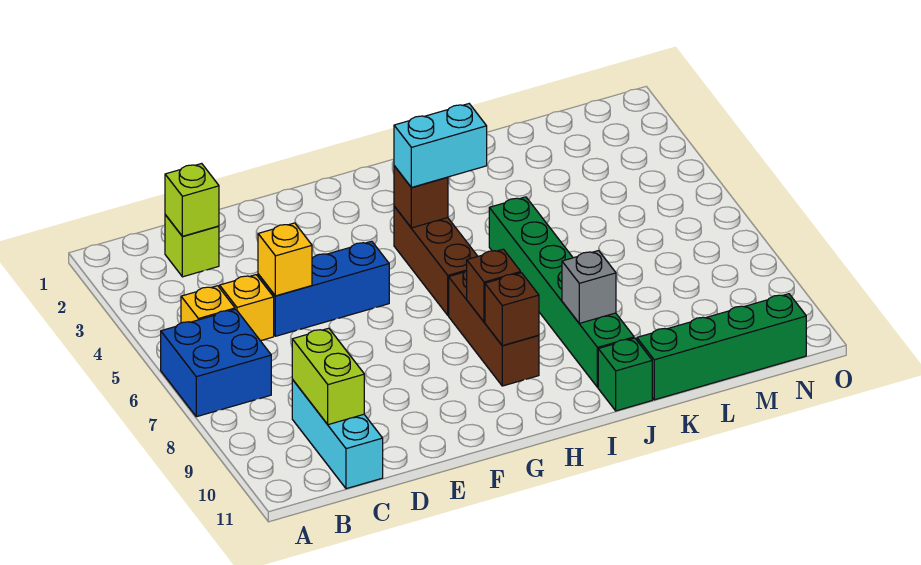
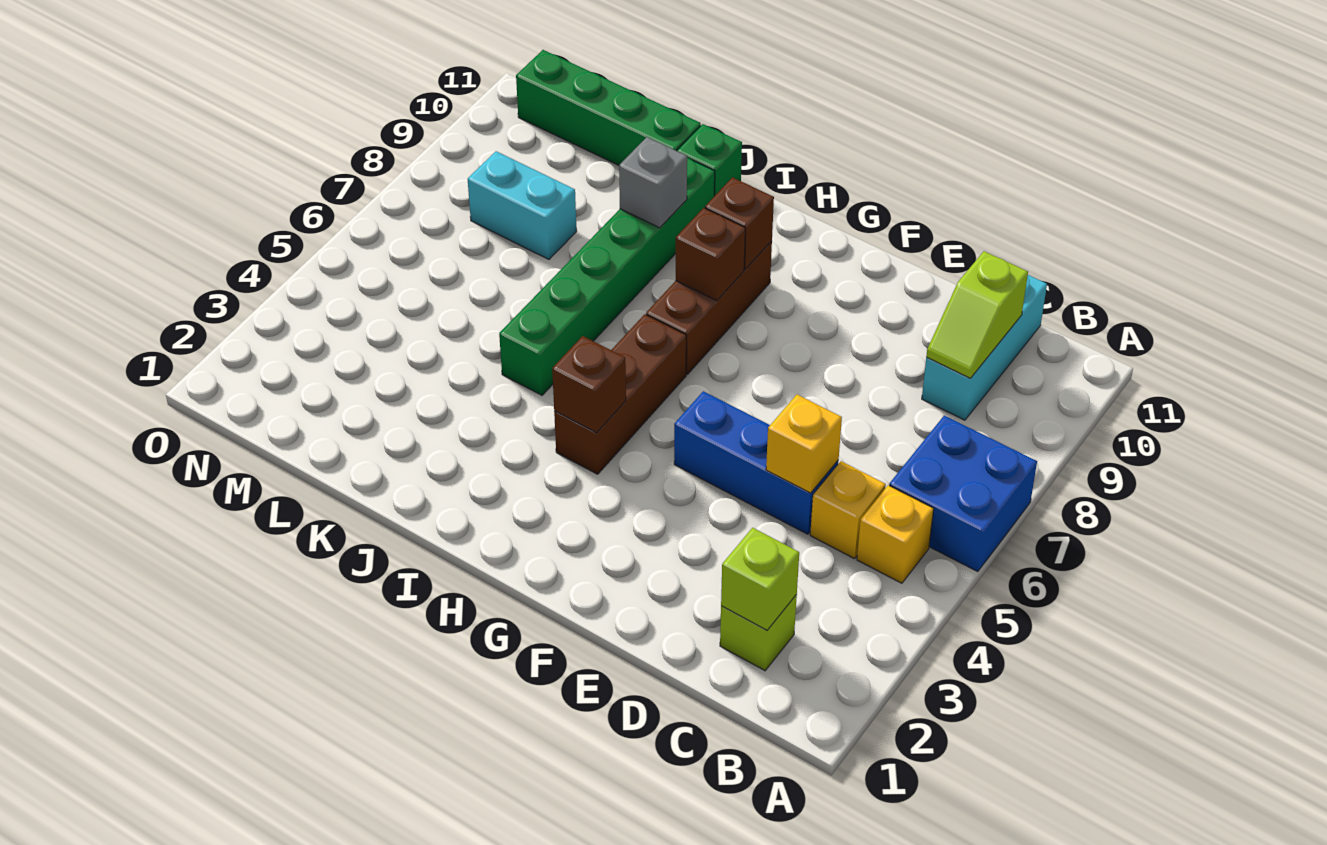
lime 1x2 brick [292,328,364,425] -> lime 1x2 slope [926,251,1028,378]
cyan 1x2 brick [394,104,487,187] -> cyan 1x2 brick moved to [468,151,577,259]

